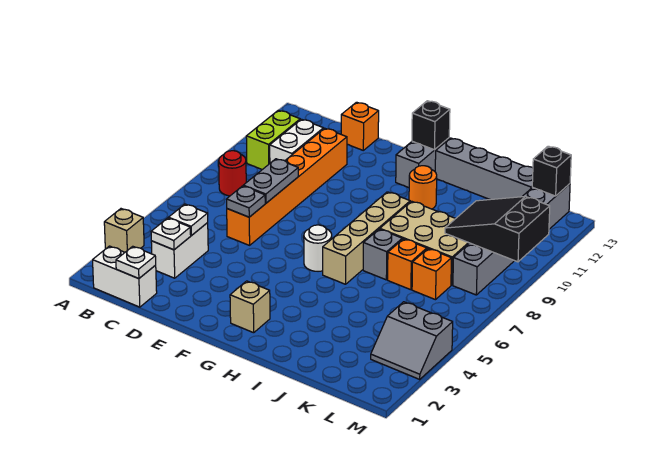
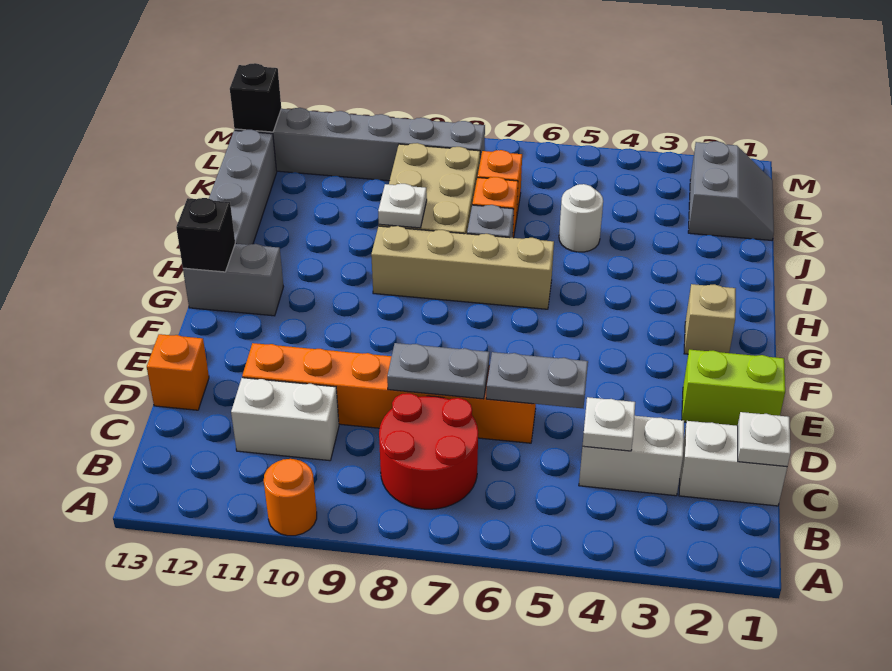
tan 1x1 brick [104,209,144,252] -> none
white 1x2 brick [93,246,157,307] -> white 1x2 brick turned to [679,421,787,506]
red 1x1 round brick [219,151,246,196] -> red 2x2 round brick [379,393,478,509]
lime 1x2 brick [246,110,300,170] -> lime 1x2 brick moved to [682,350,785,426]
white 1x1 plate [151,218,191,250] -> white 1x1 plate moved to [378,184,427,228]
grey 1x1 plate [226,186,265,217] -> grey 1x2 plate [486,352,588,408]
white 1x1 round brick [304,225,332,271] -> white 1x1 round brick moved to [559,184,603,252]
orange 1x1 round brick [409,166,437,209] -> orange 1x1 round brick moved to [264,459,317,536]
black 2x3 slope [445,196,550,262] -> none
grey 2x2 slope [371,302,453,379] -> grey 2x2 slope moved to [688,141,774,240]

